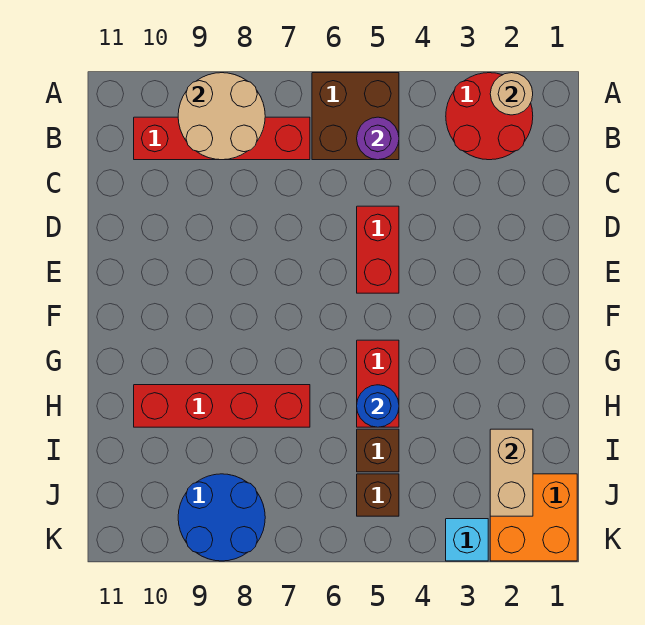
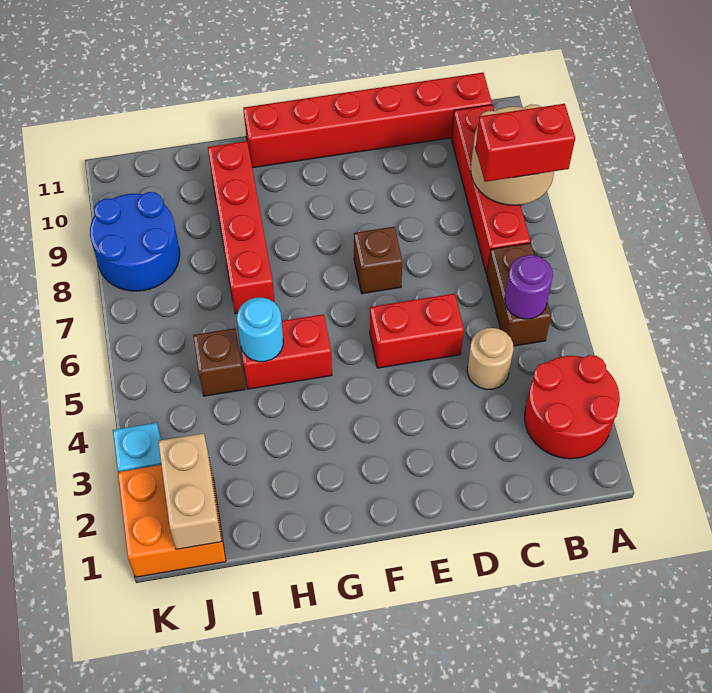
tan 1x1 round brick [490,73,533,115] -> tan 1x1 round brick moved to [467,328,514,390]
brown 2x2 brick [312,73,399,160] -> brown 1x2 brick [487,243,551,346]
none -> red 1x2 brick [475,104,575,182]
none -> red 1x6 brick [243,73,492,168]
blue 1x1 round brick [357,385,399,427] -> cyan 1x1 round brick [237,298,283,362]
tan 1x2 brick [490,429,533,516] -> tan 1x2 brick turned to [158,433,222,549]
brown 1x1 brick [357,474,399,516] -> brown 1x1 brick moved to [354,227,403,294]

